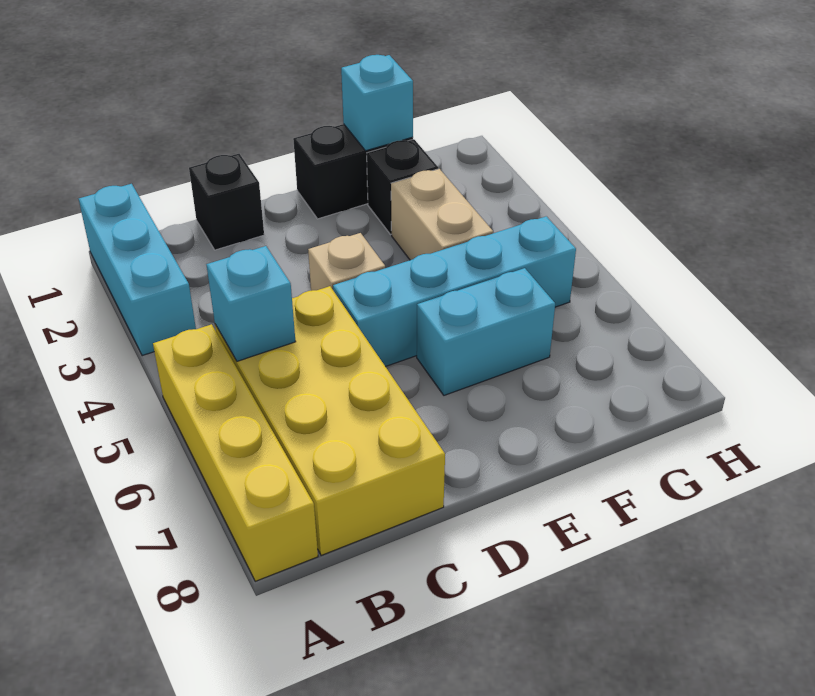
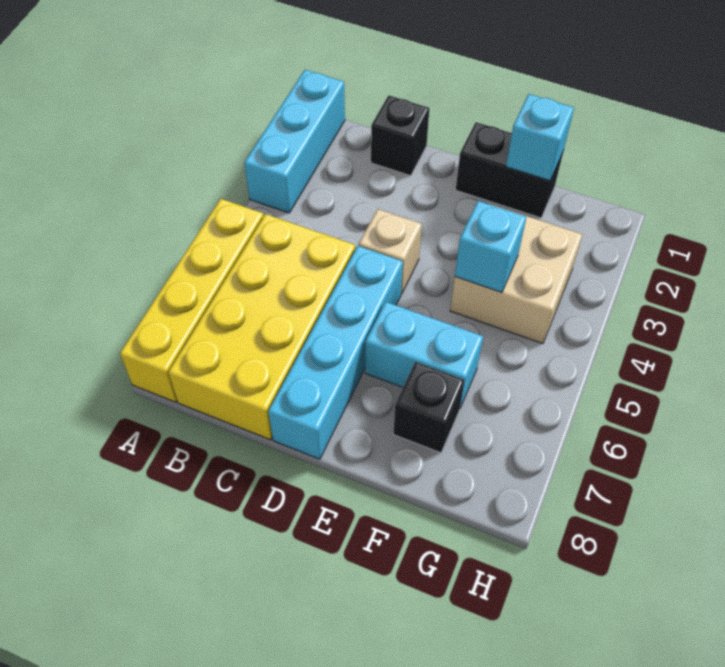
cyan 1x1 brick [206,246,296,361] -> cyan 1x1 brick moved to [455,201,526,292]
cyan 1x4 brick [333,216,576,367] -> cyan 1x4 brick turned to [268,246,403,459]
black 1x1 brick [367,139,438,234] -> black 1x1 brick moved to [394,362,464,453]
tan 1x2 brick [391,169,493,260] -> tan 2x2 brick [450,204,583,344]

